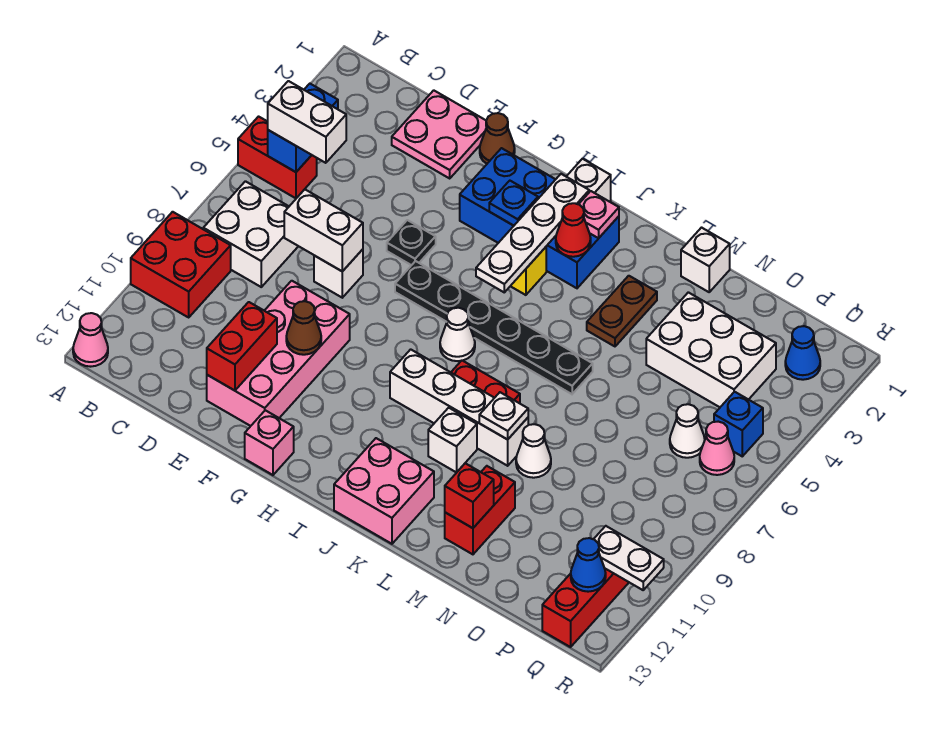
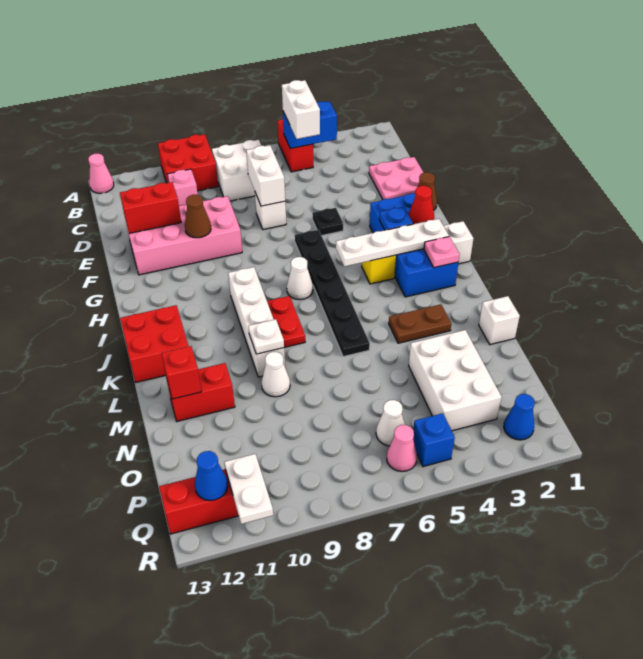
pink 1x1 brick [245,410,294,475] -> pink 1x1 brick moved to [167,169,198,206]
red 1x1 cone [556,203,591,257] -> red 1x1 cone moved to [409,186,434,224]
pink 2x2 brick [334,438,434,544] -> red 2x2 brick [120,305,188,383]
white 1x1 brick [428,408,477,473] -> none

